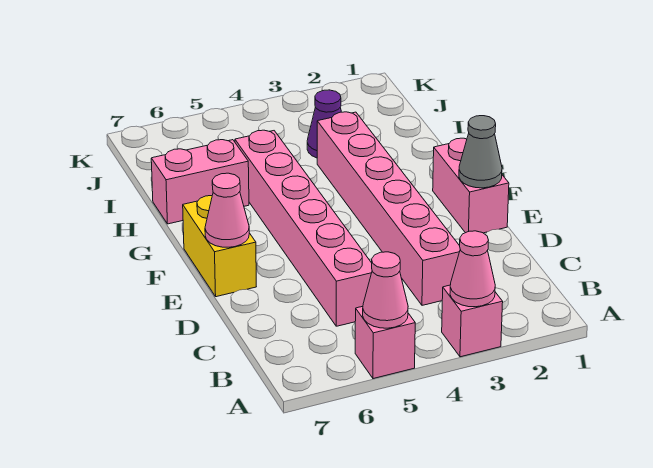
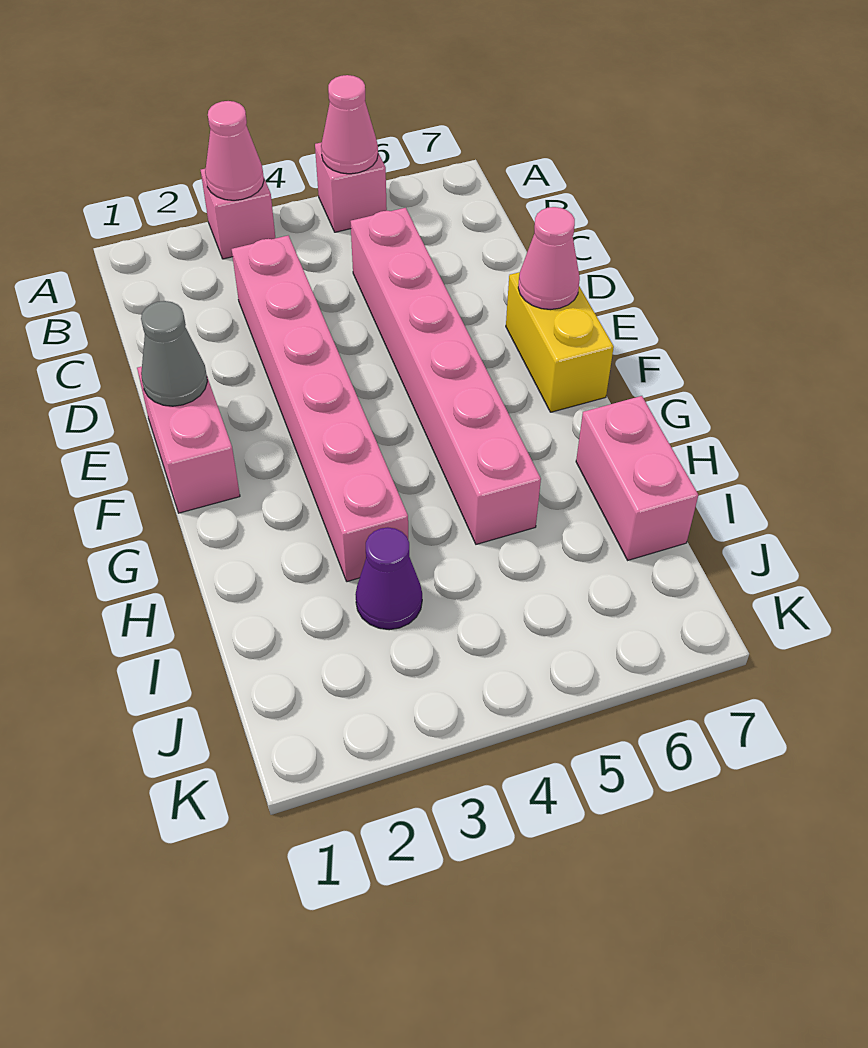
pink 1x2 brick [151,140,249,224] -> pink 1x2 brick turned to [576,396,698,560]

